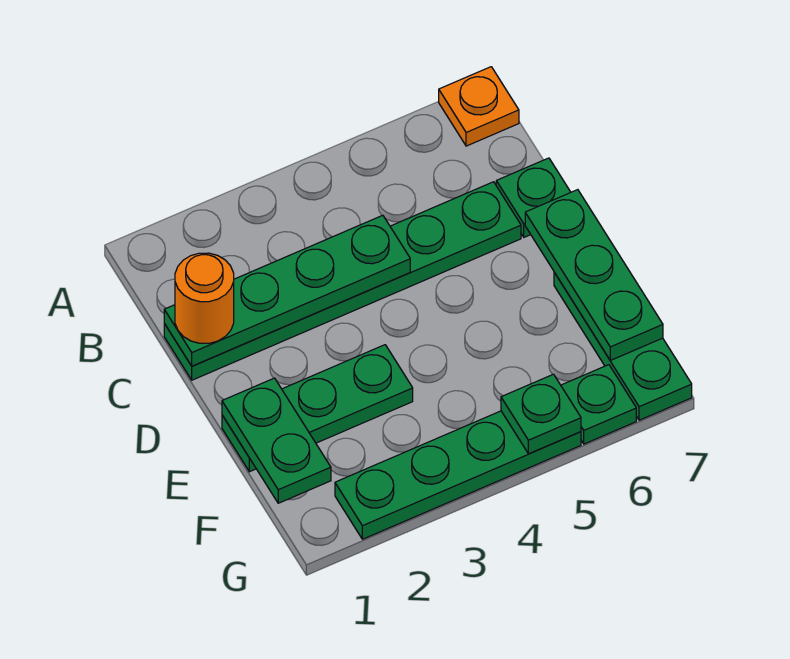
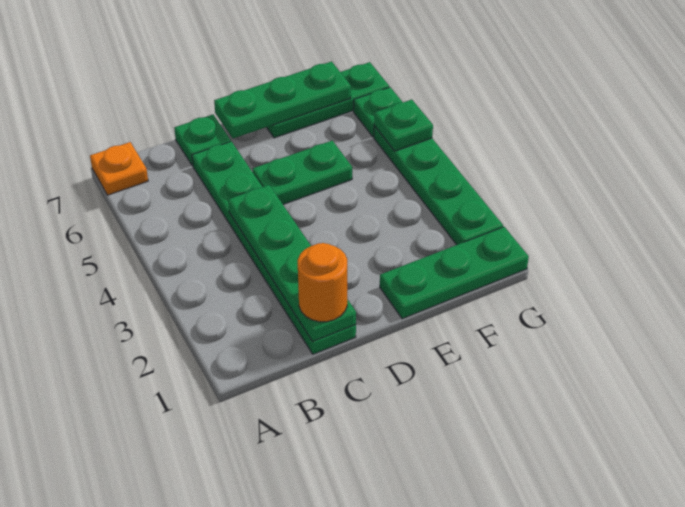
green 1x3 plate [222,345,413,472] -> green 1x3 plate turned to [380,227,529,319]
green 1x2 plate [222,378,331,503] -> green 1x2 plate moved to [252,141,352,204]

